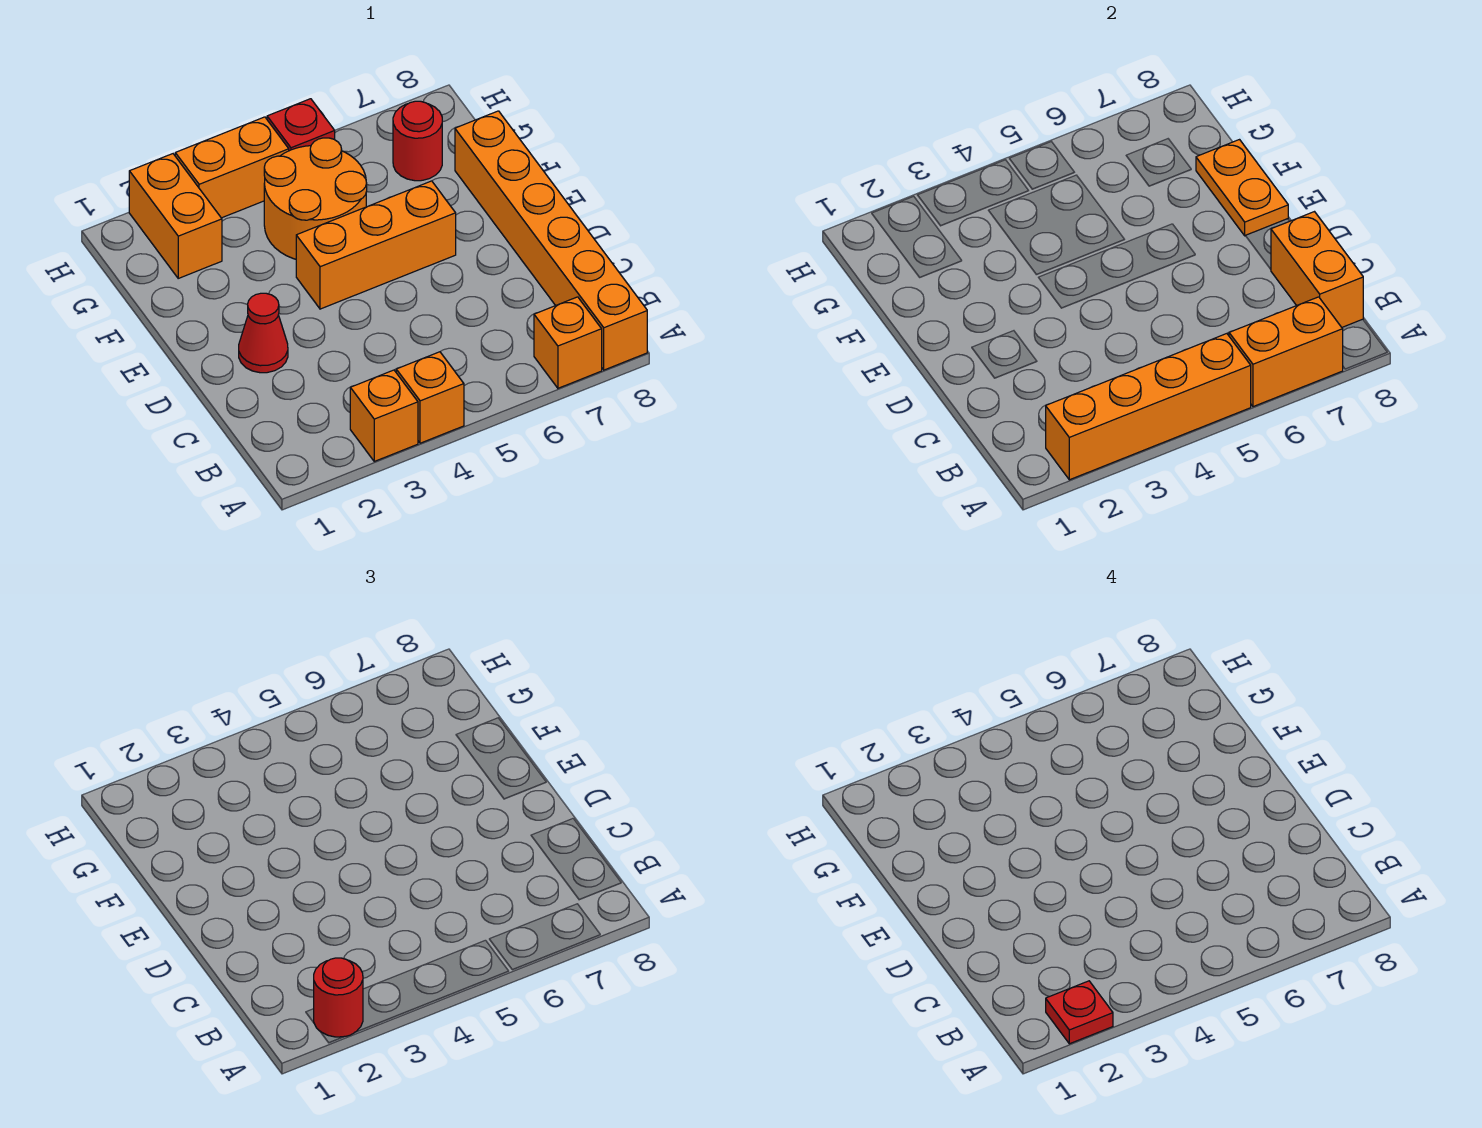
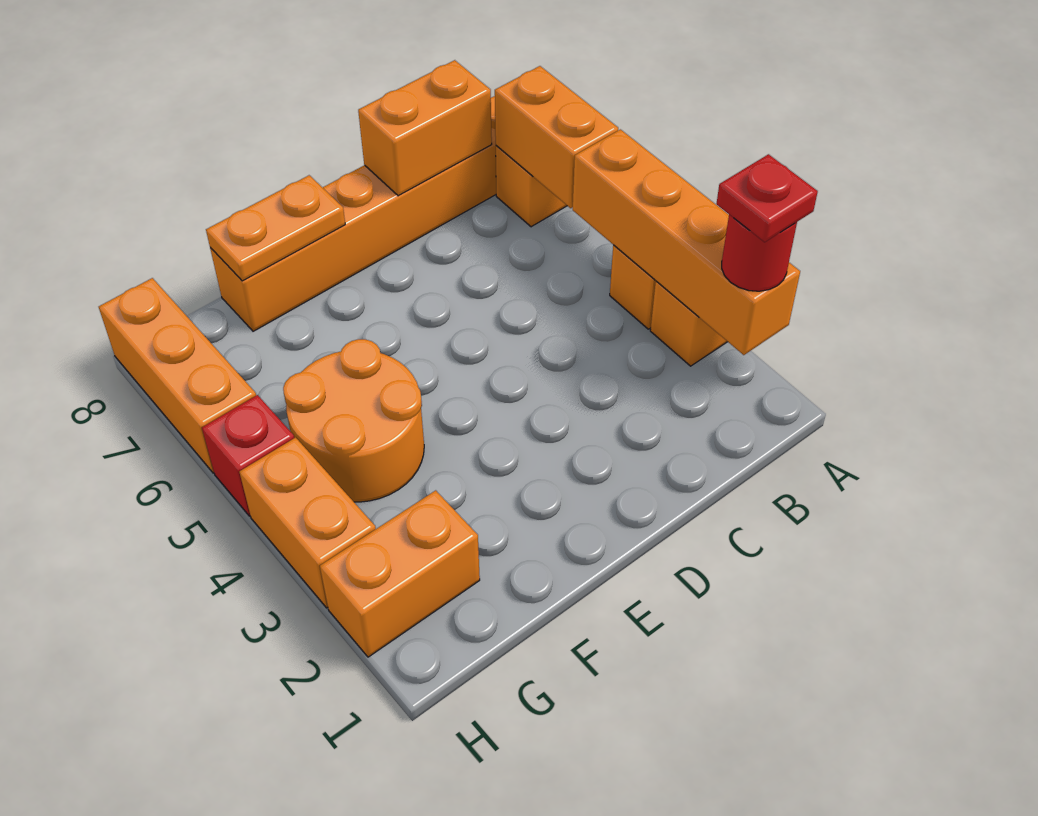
red 1x1 cone [239,293,288,373] -> none
orange 1x3 brick [296,181,456,309] -> orange 1x3 brick moved to [99,278,256,473]
red 1x1 round brick [393,101,442,181] -> none

